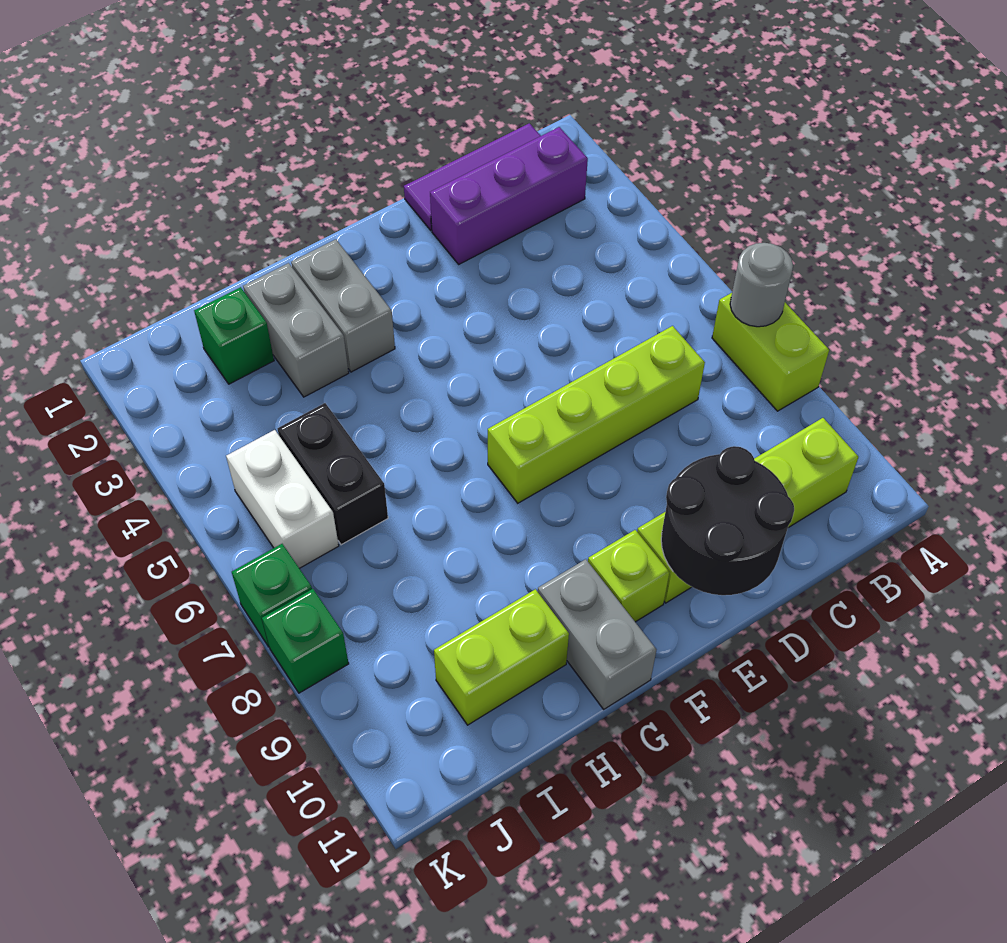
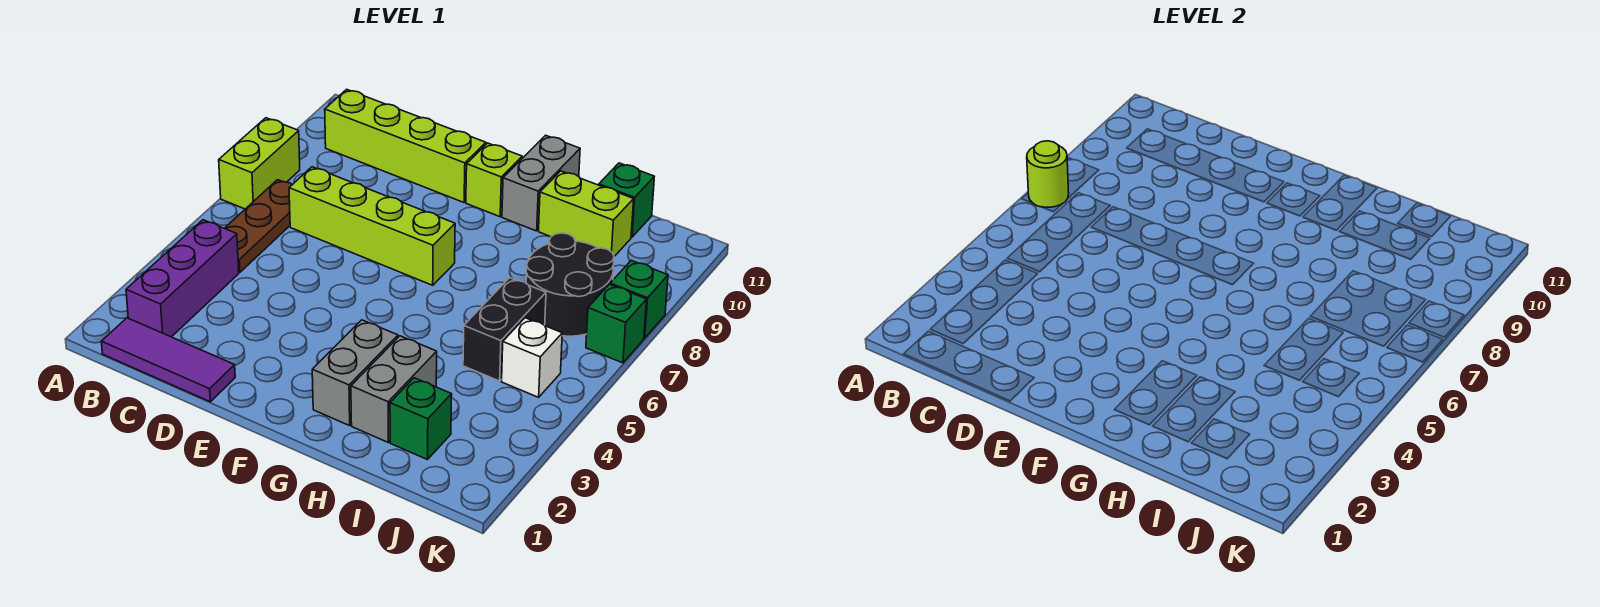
grey 1x1 round brick [730,243,793,327] -> lime 1x1 round brick [1027,141,1069,207]
purple 1x3 brick [430,127,588,264] -> purple 1x3 brick turned to [126,220,239,337]
none -> brown 1x3 plate [225,180,292,272]
black 2x2 round brick [661,446,794,595] -> black 2x2 round brick moved to [526,233,614,336]
none -> green 1x1 brick [599,163,654,237]
white 1x2 brick [226,430,339,568] -> white 1x1 brick [502,318,562,397]

